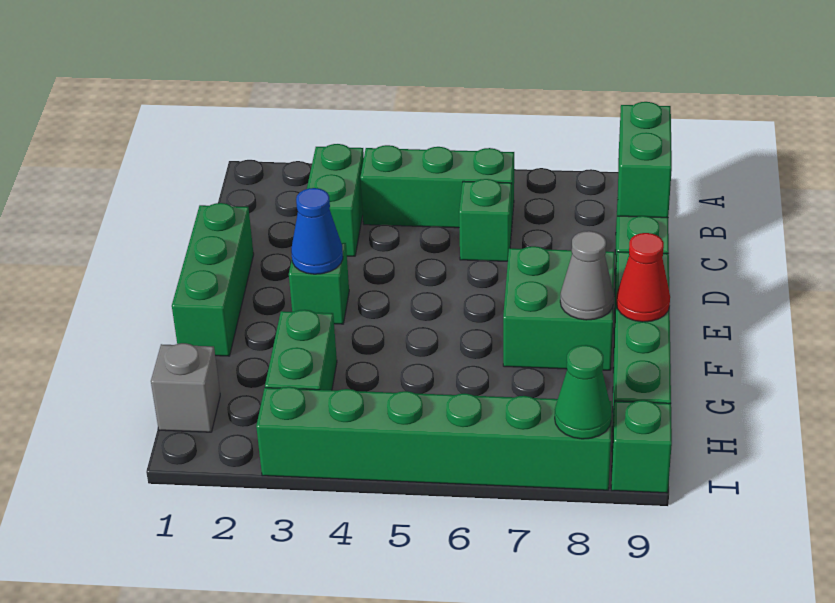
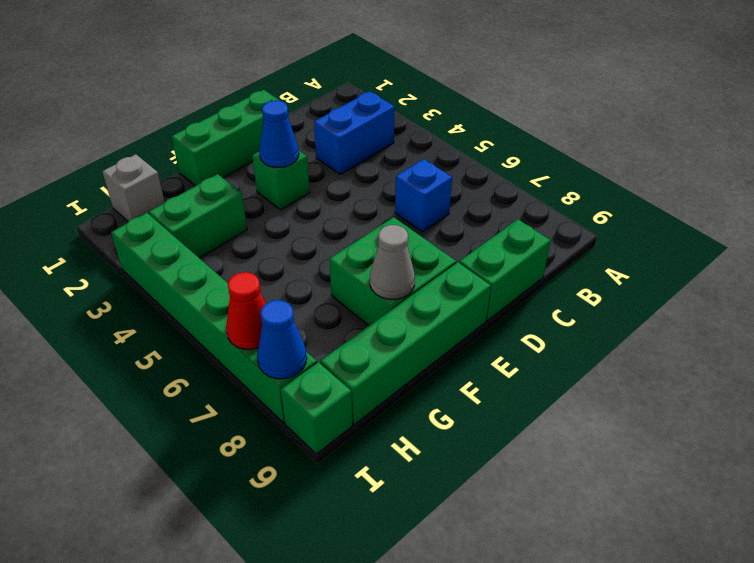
green 1x2 brick [307,144,364,256] -> blue 1x2 brick [314,91,395,174]
green 1x3 brick [360,145,514,228] -> none
green 1x2 brick [618,102,672,218] -> none
green 1x1 brick [459,179,512,261] -> blue 1x1 brick [395,159,452,232]
red 1x1 cone [616,233,670,322] -> red 1x1 cone moved to [226,272,266,349]
green 1x1 cone [555,345,612,439] -> blue 1x1 cone [257,300,307,379]

